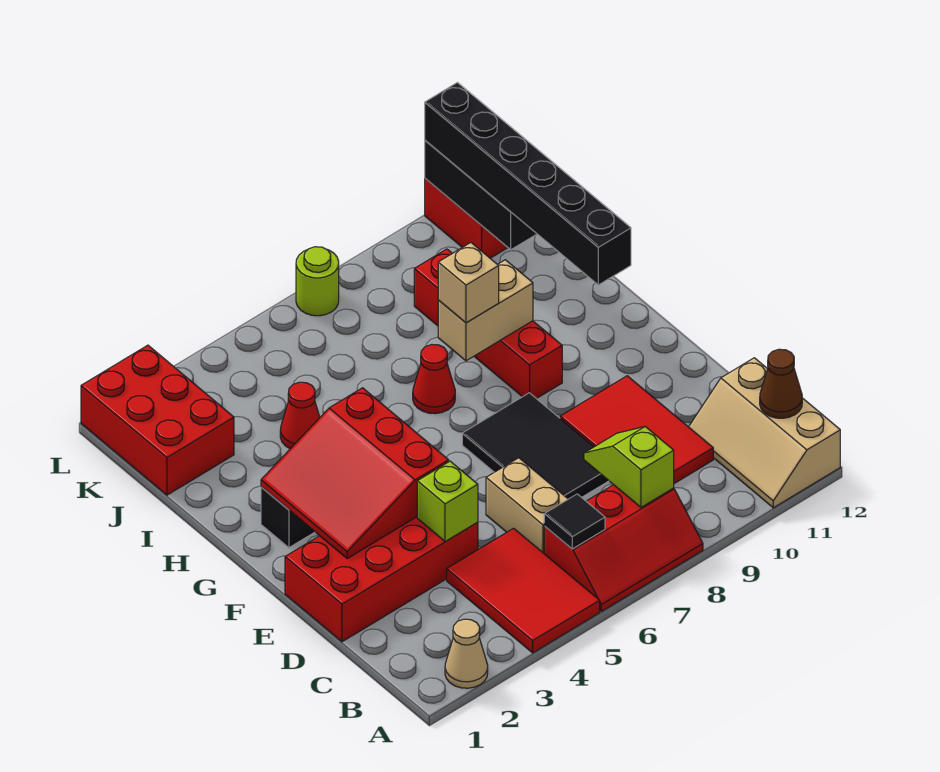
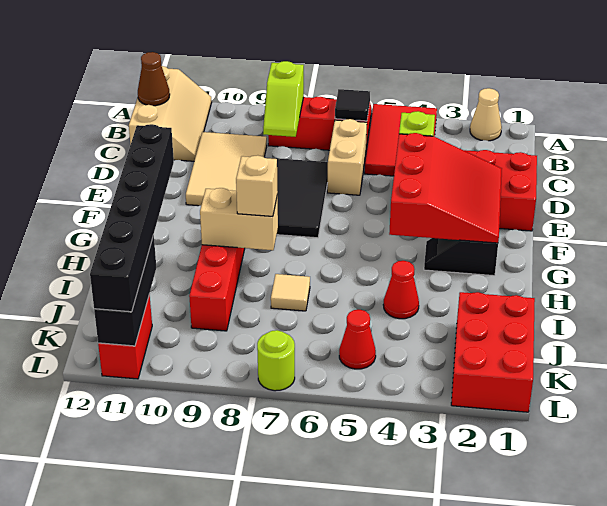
red 2x3 tile [560,376,713,484] -> tan 2x3 tile [186,132,267,206]
red 1x1 cone [413,345,455,414] -> red 1x1 cone moved to [339,310,376,369]
none -> tan 1x1 tile [271,274,310,311]

